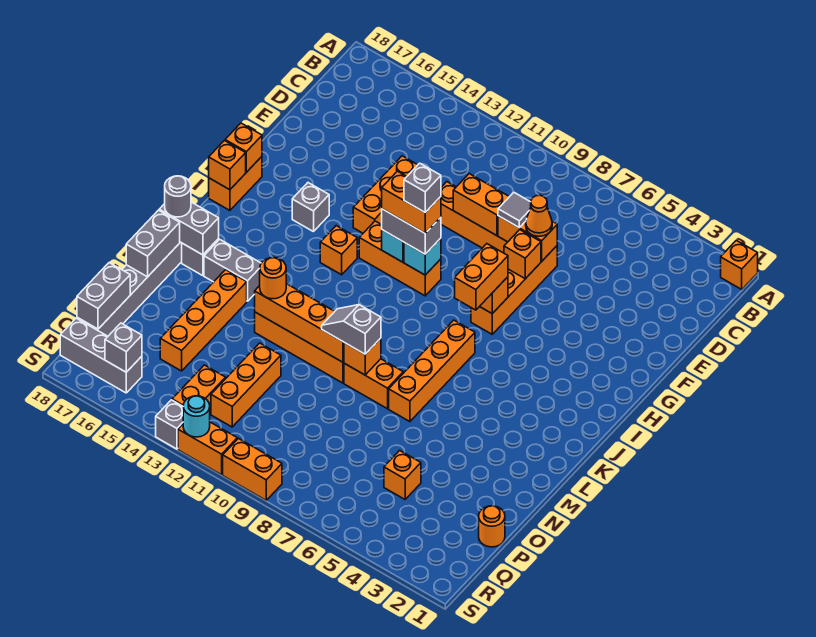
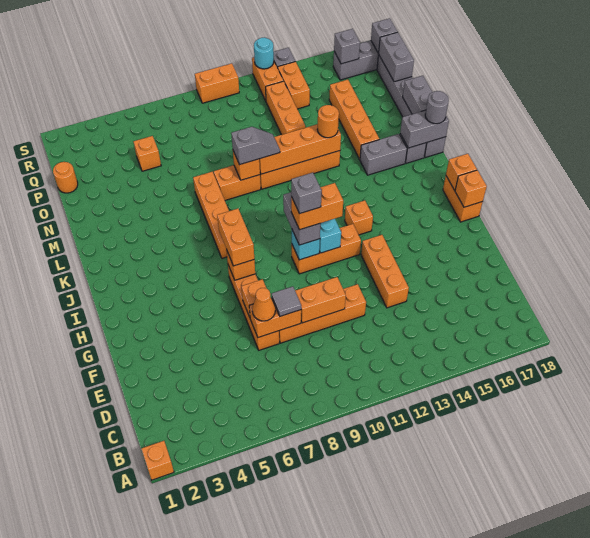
grey 1x2 brick [382,209,441,254] -> grey 1x2 brick turned to [283,192,320,245]
grey 1x1 brick [292,183,329,232] -> grey 1x1 brick moved to [371,18,397,53]
orange 1x2 brick [178,422,237,475] -> orange 1x2 brick turned to [252,57,283,101]

